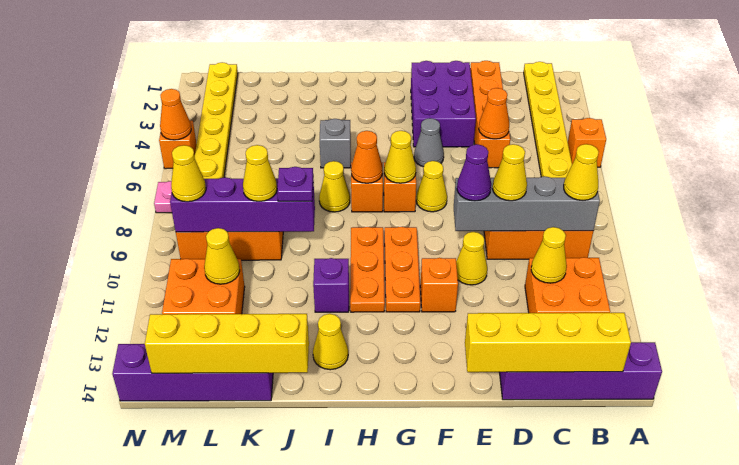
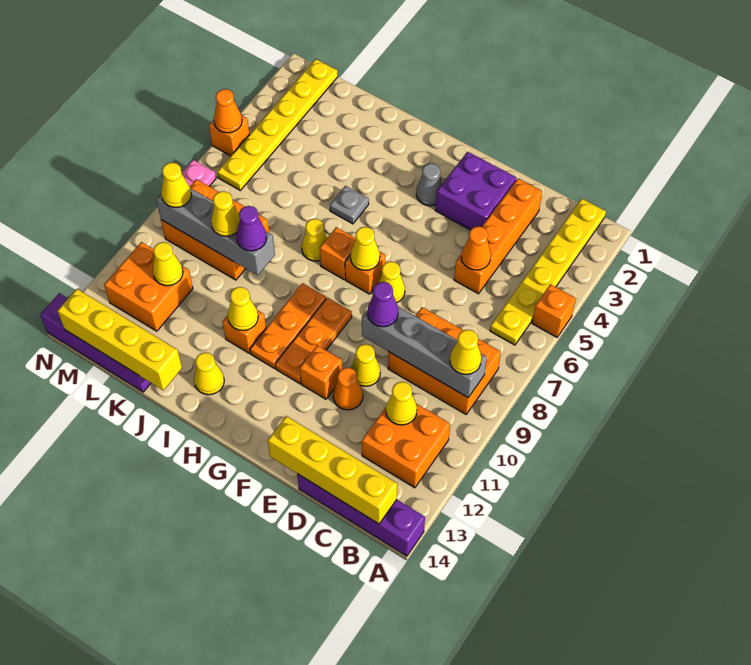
yellow 1x1 cone [493,144,527,201] -> yellow 1x1 cone moved to [228,287,258,331]
purple 2x3 brick [411,61,476,147] -> purple 2x2 brick [435,152,517,230]
grey 1x1 cone [414,118,444,167] -> grey 1x1 cone moved to [416,163,442,206]
orange 1x1 cone [351,131,383,183] -> orange 1x1 cone moved to [333,368,363,410]
grey 1x1 brick [320,119,351,168] -> grey 1x1 plate [330,186,369,224]
purple 1x1 brick [313,258,349,312] -> orange 1x1 brick [223,310,266,353]
purple 1x4 brick [170,177,315,232] -> grey 1x4 brick [156,188,275,275]
purple 1x1 plate [277,167,313,201] -> purple 1x1 cone [236,206,267,251]

